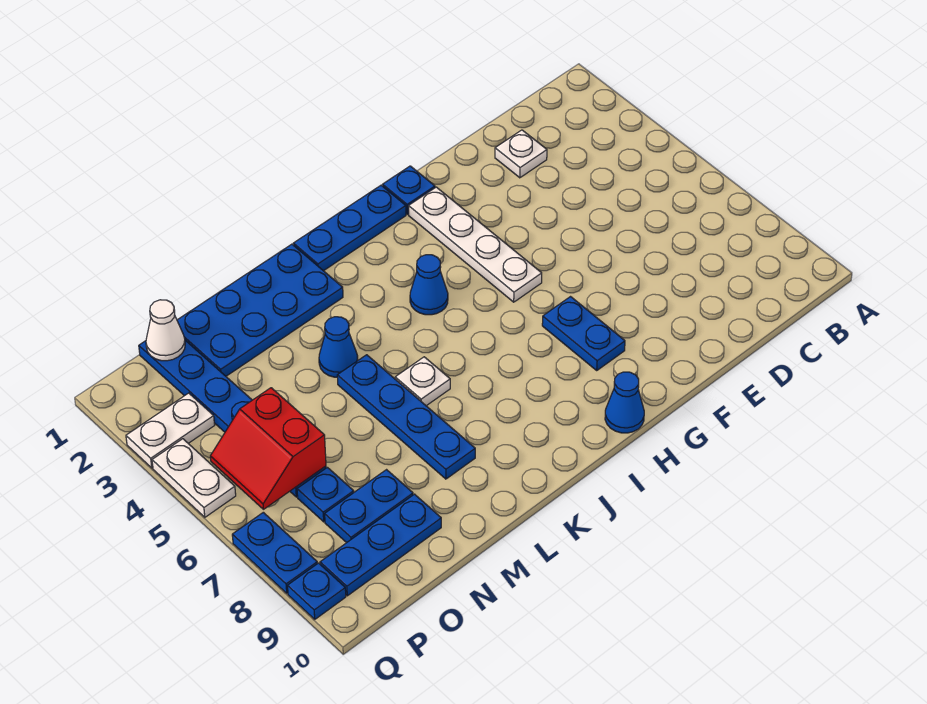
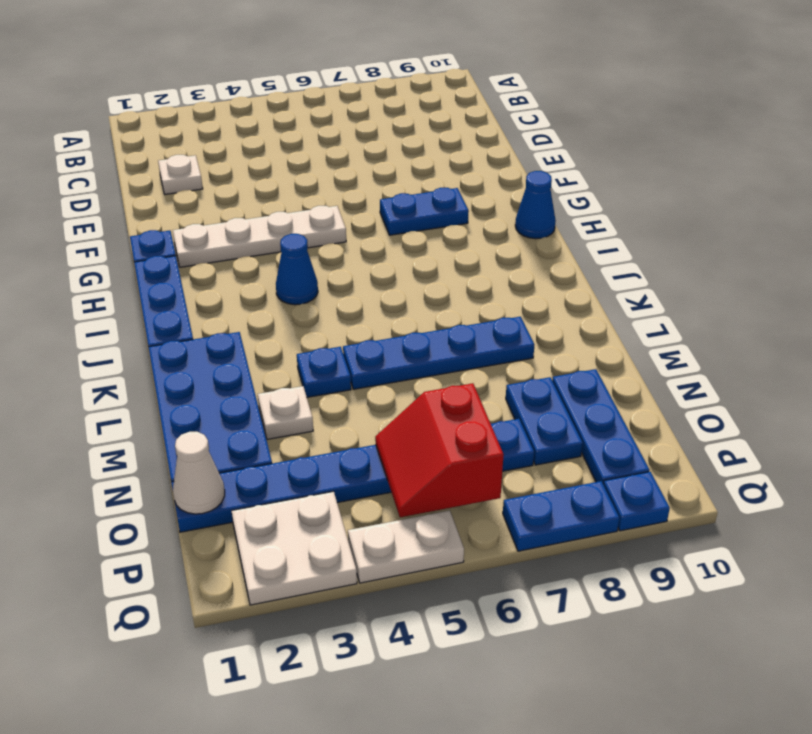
white 1x1 plate [395,357,450,406] -> white 1x1 plate moved to [258,386,313,439]
blue 1x1 cone [319,317,358,377] -> blue 1x1 plate [297,347,351,397]
red 2x2 slope [210,388,326,509] -> red 2x2 slope turned to [375,383,504,517]
white 1x2 plate [126,393,215,468] -> white 2x2 plate [232,491,357,605]

